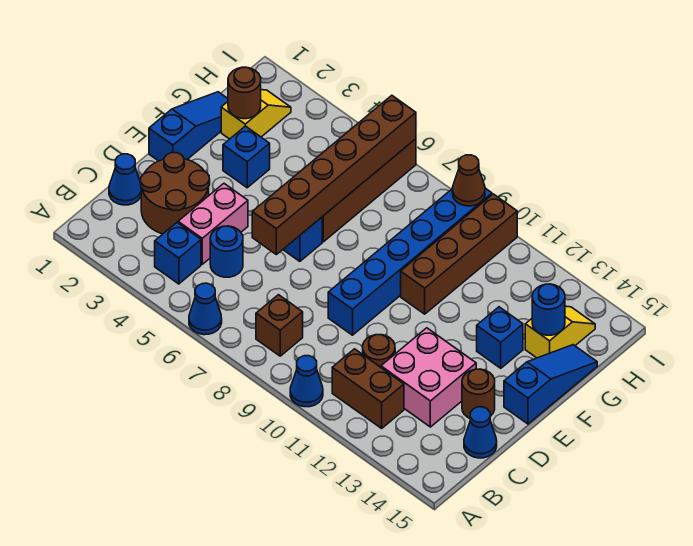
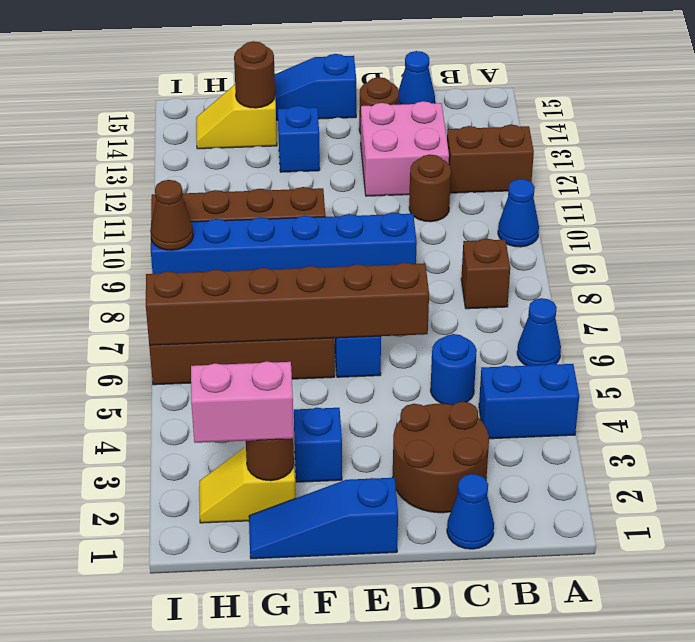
blue 1x1 brick [155,223,201,284] -> blue 1x2 brick [479,364,579,439]
brown 1x2 brick [332,349,404,428] -> brown 1x2 brick turned to [447,125,534,193]
pink 1x2 brick [178,184,248,264] -> pink 1x2 brick moved to [191,361,294,443]
blue 1x1 round brick [532,284,565,335] -> brown 1x1 round brick [234,41,275,108]

